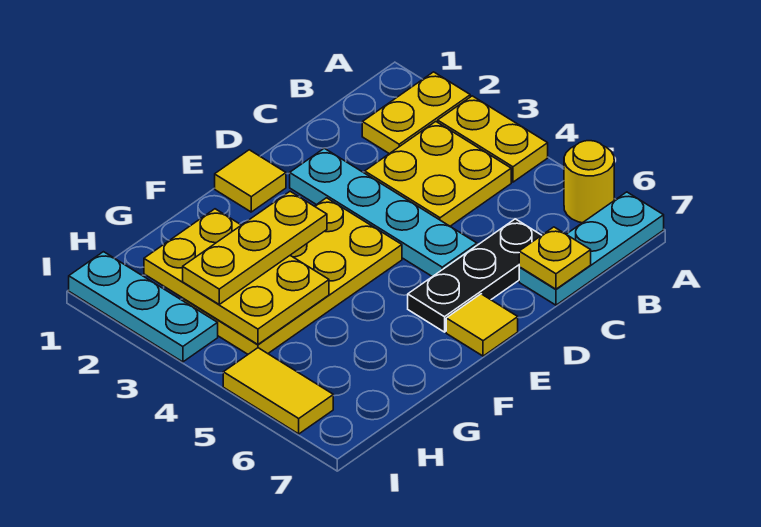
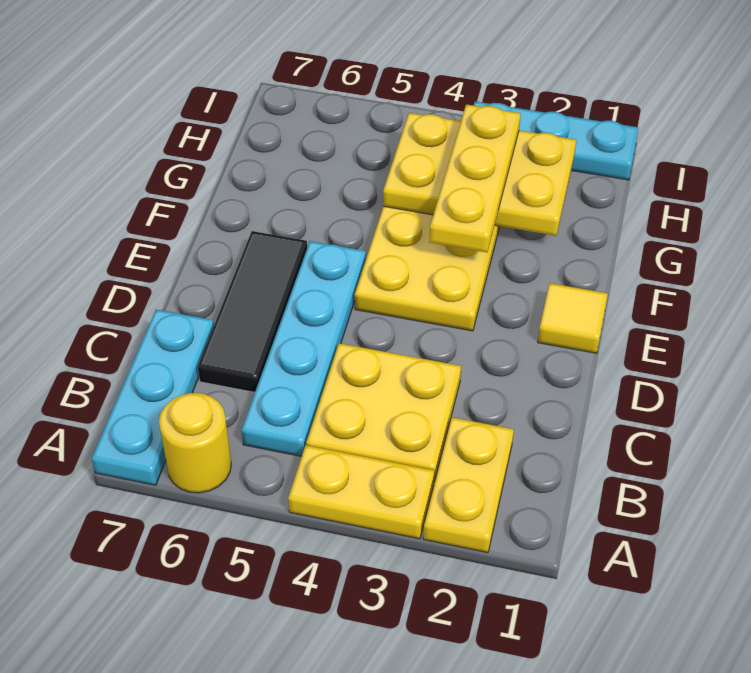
black 1x3 plate [408,219,542,332] -> black 1x3 tile [198,231,307,392]
yellow 1x1 plate [519,227,591,289] -> none
cyan 1x4 plate [290,148,477,277] -> cyan 1x4 plate turned to [242,241,366,456]
yellow 1x1 tile [446,294,518,356] -> none
yellow 1x2 tile [223,348,333,434] -> none

